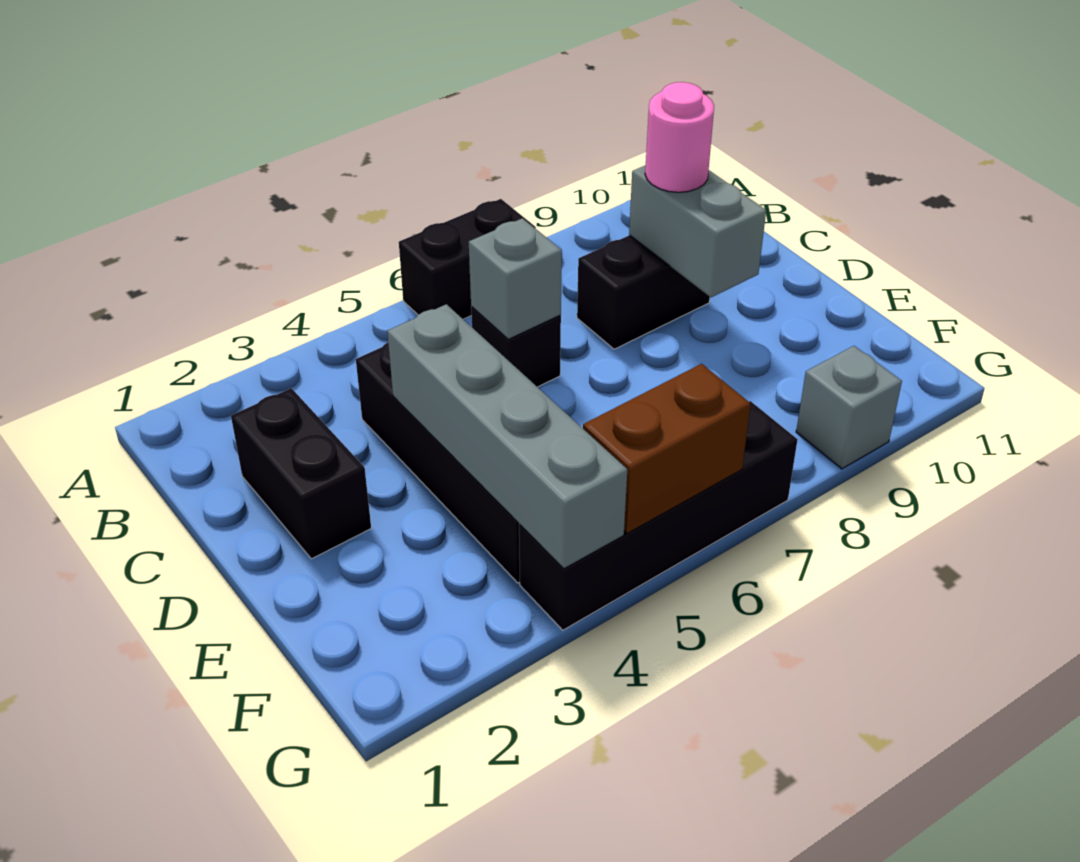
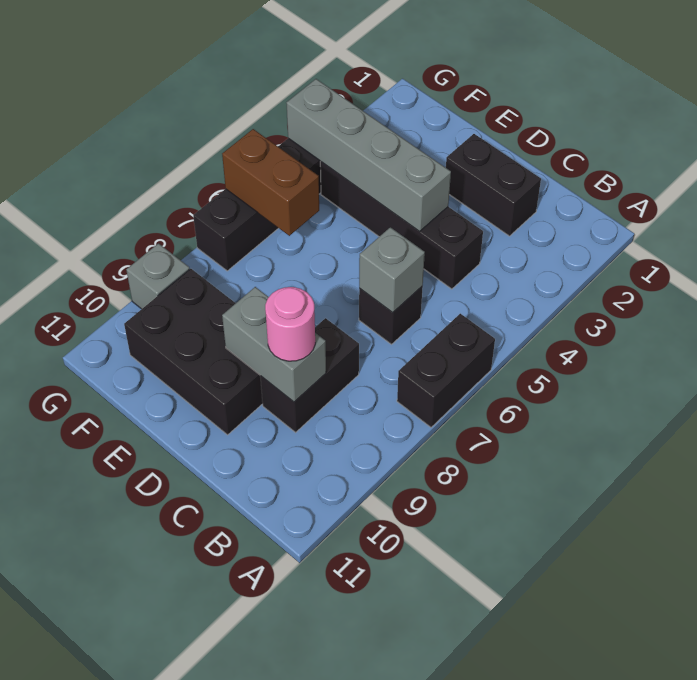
none -> black 2x3 brick [124,269,263,435]
brown 1x2 brick [583,364,750,534] -> brown 1x2 brick turned to [222,129,319,236]

